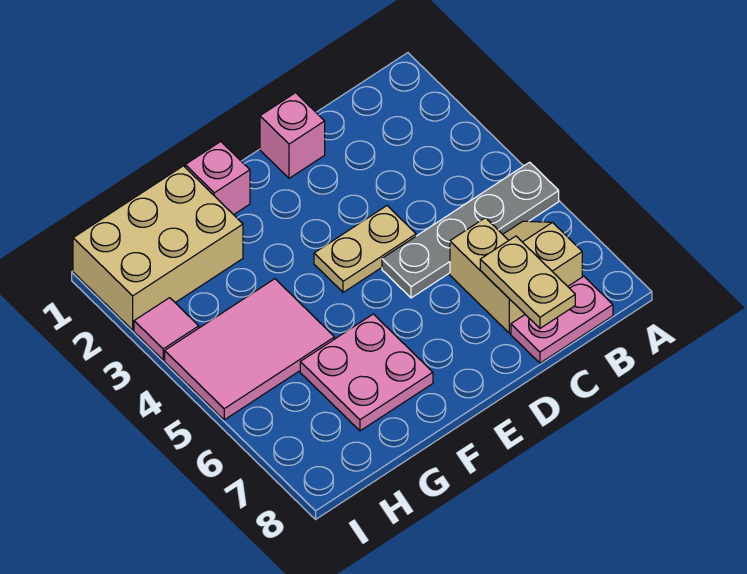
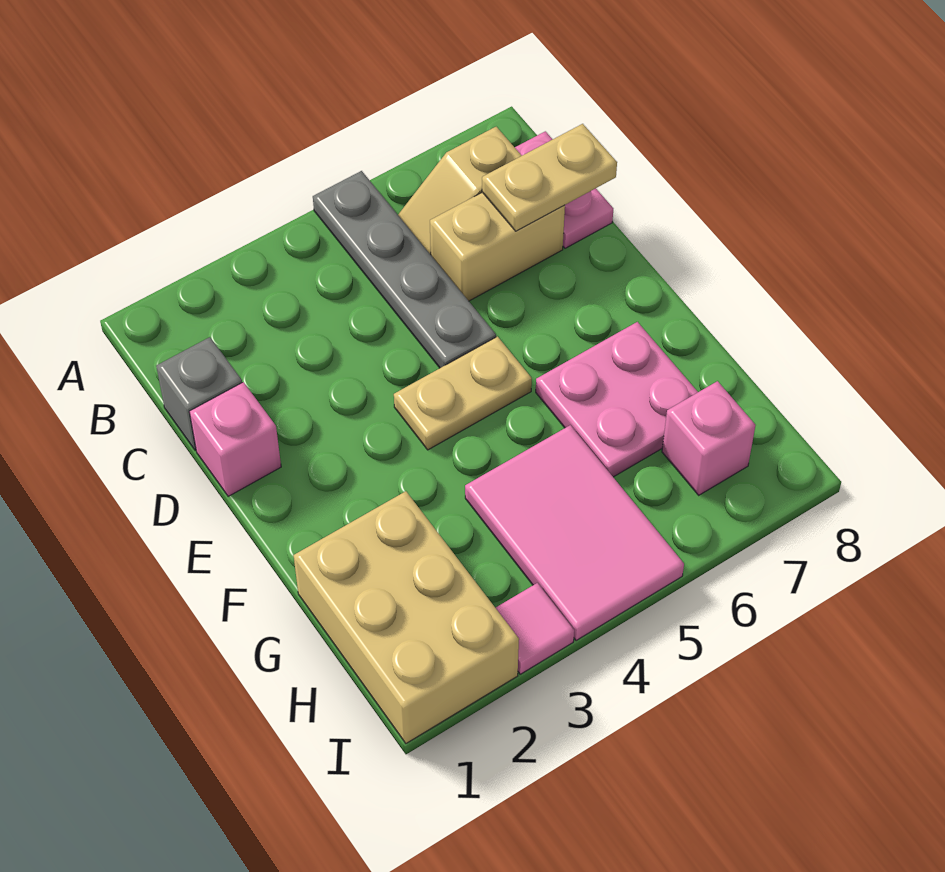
none -> grey 1x1 brick [156,337,242,450]
tan 1x2 plate [314,206,416,292] -> tan 1x2 plate turned to [394,337,532,450]
pink 1x1 brick [185,142,250,215] -> pink 1x1 brick moved to [662,381,756,495]

